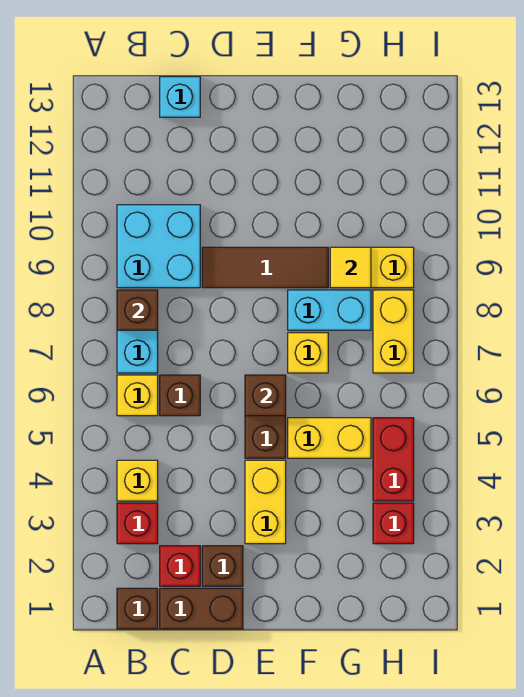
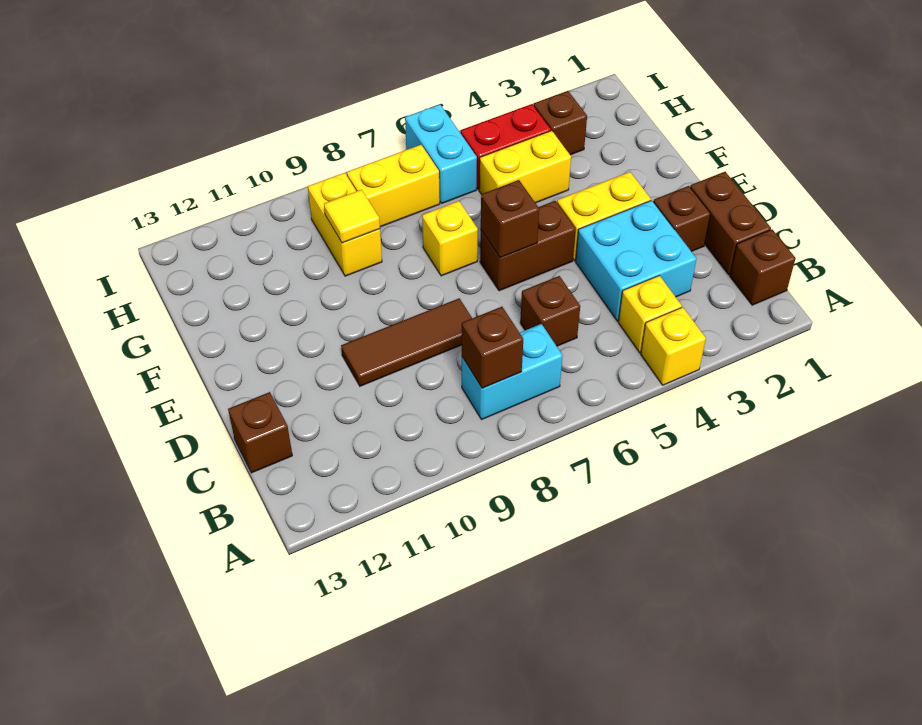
red 1x1 brick [117,503,158,544] -> none
yellow 1x1 brick [117,375,158,416] -> yellow 1x1 brick moved to [641,307,706,385]
cyan 2x2 brick [117,205,200,288] -> cyan 2x2 brick moved to [575,200,696,321]
red 1x1 brick [160,546,200,586] -> none
cyan 1x1 brick [160,77,200,117] -> brown 1x1 brick [228,392,292,473]
brown 1x3 tile [202,247,328,288] -> brown 1x3 tile turned to [341,298,472,386]
yellow 1x2 brick [288,418,371,458] -> yellow 1x2 brick turned to [479,131,571,203]
cyan 1x2 brick [288,290,371,330] -> cyan 1x2 brick moved to [405,104,477,204]
red 1x1 brick [373,503,414,544] -> brown 1x1 brick [534,91,587,155]

